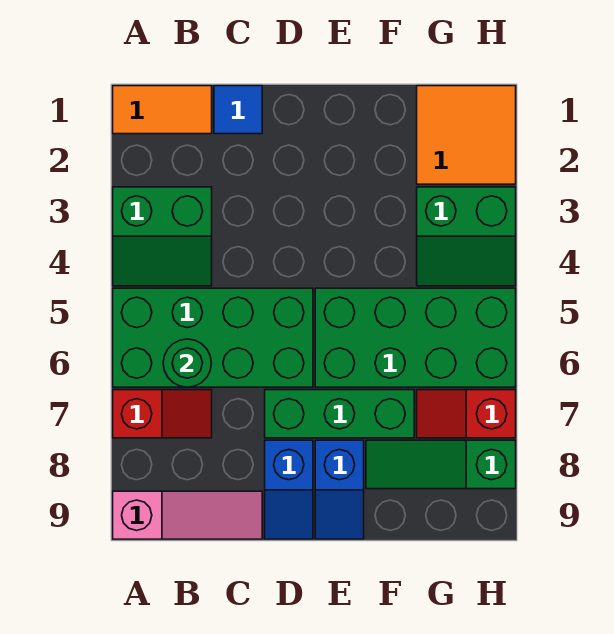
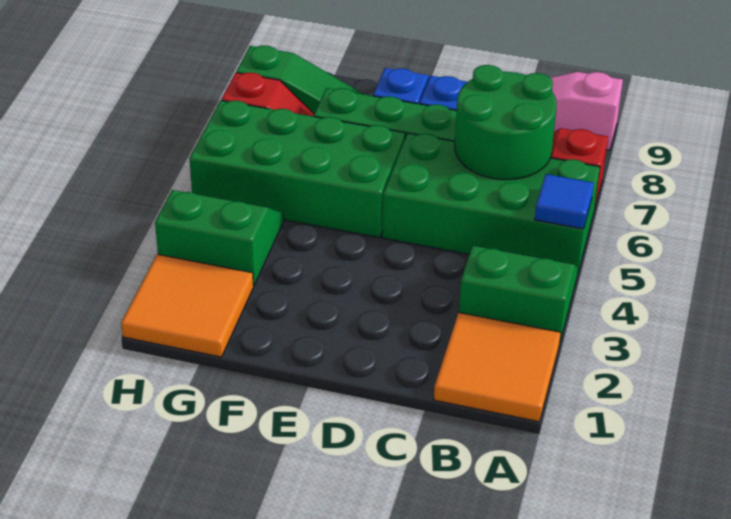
orange 1x2 tile [113,86,212,134] -> orange 2x2 tile [434,313,561,422]
green 1x1 round brick [163,339,211,387] -> green 2x2 round brick [455,65,557,180]
blue 1x1 tile [214,86,262,134] -> blue 1x1 tile moved to [535,174,594,229]

